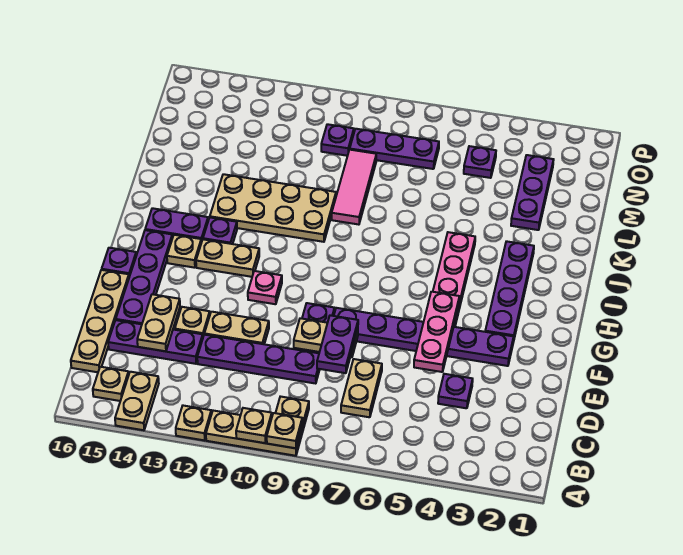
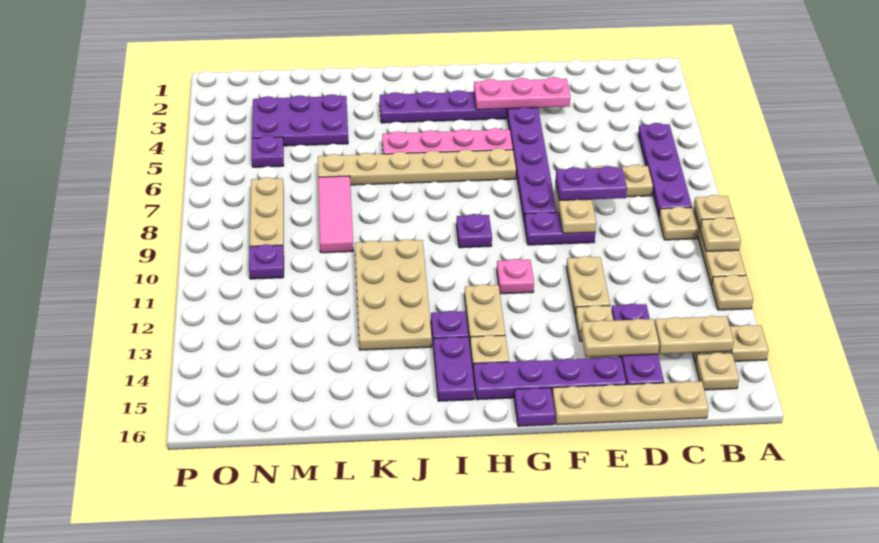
none -> tan 1x2 plate [655,316,734,354]
purple 1x1 plate [438,374,473,408] -> purple 1x1 plate moved to [456,214,492,248]
purple 1x4 plate [197,335,320,384] -> purple 1x4 plate moved to [638,123,692,217]
pink 1x3 plate [414,292,460,372] -> pink 1x3 plate moved to [474,77,570,110]
none -> tan 1x6 plate [318,148,516,185]
pink 1x3 tile [332,150,376,225] -> pink 1x3 tile turned to [318,176,353,253]
purple 1x3 plate [511,155,554,230] -> purple 2x3 plate [252,94,348,146]
purple 1x3 plate [350,129,439,169] -> tan 1x3 plate [250,177,284,251]

